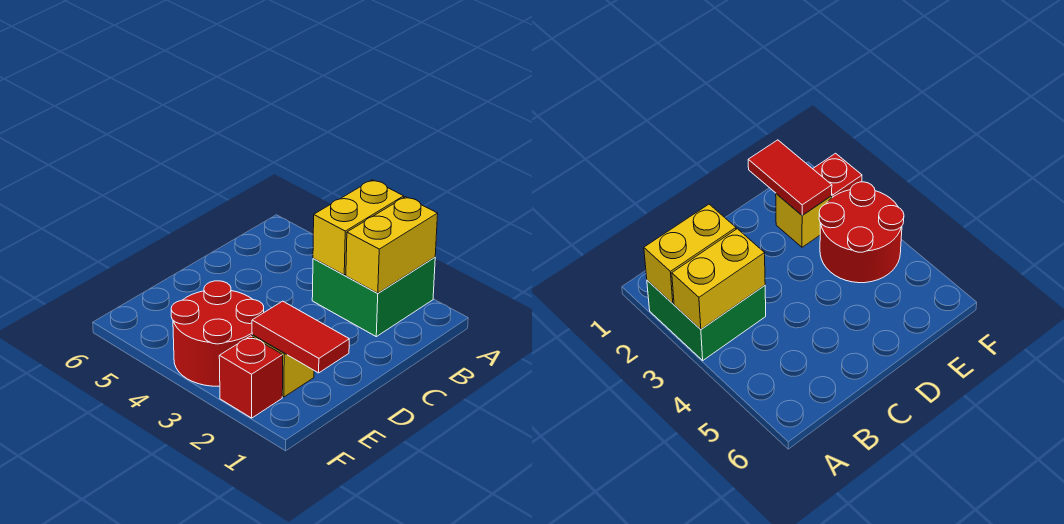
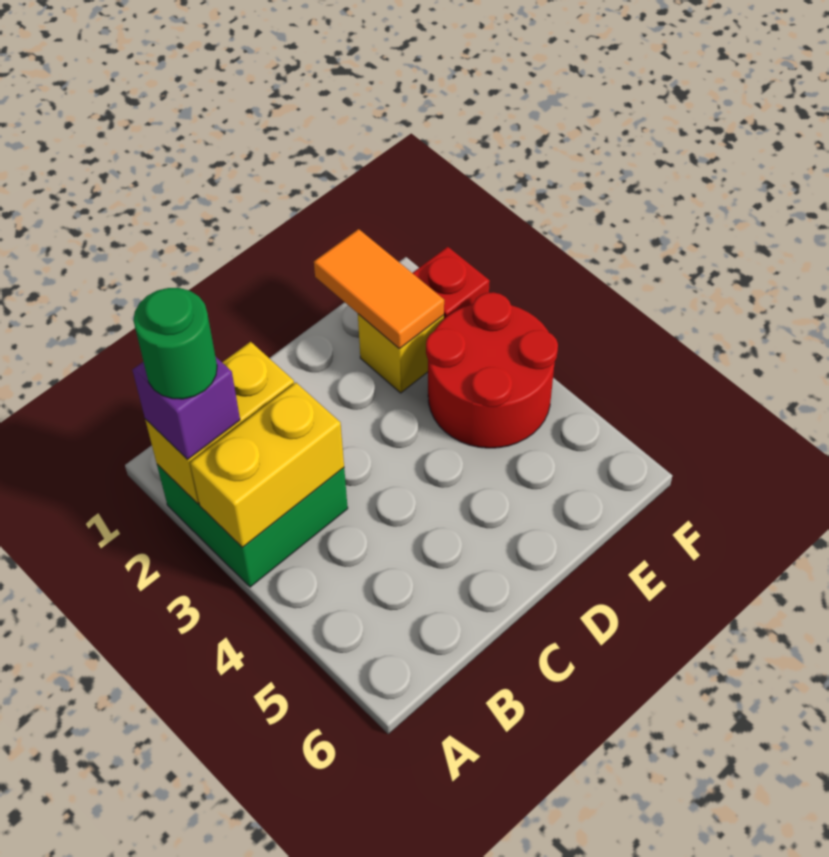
none -> purple 1x1 brick [133,356,240,460]
none -> green 1x1 round brick [133,288,217,399]
red 1x2 tile [252,301,349,373] -> orange 1x2 tile [314,229,444,349]

